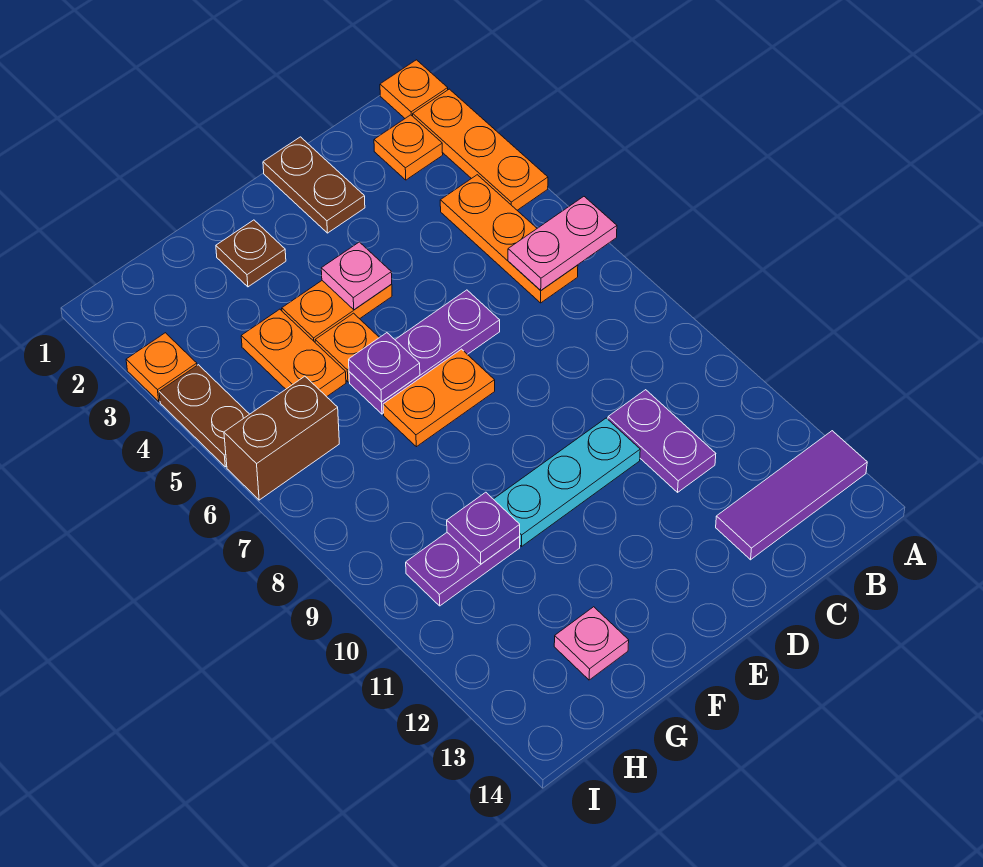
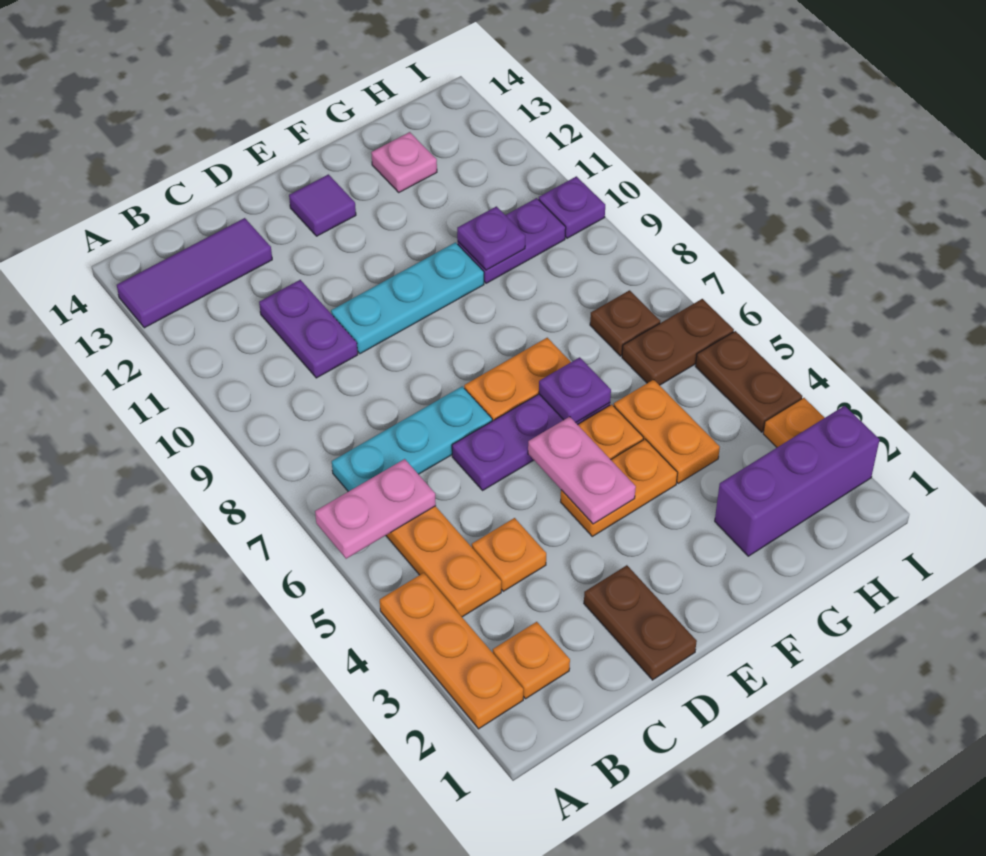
orange 1x1 plate [380,60,448,118] -> orange 1x1 plate moved to [472,518,546,591]
none -> cyan 1x3 plate [332,386,492,492]
pink 1x1 plate [321,242,392,310] -> pink 1x2 plate [528,417,636,524]
none -> purple 1x1 tile [289,174,356,236]
brown 1x1 plate [216,220,286,287] -> brown 1x1 plate moved to [590,290,660,356]
none -> purple 1x3 brick [715,406,880,556]
brown 1x2 brick [224,376,339,500] -> brown 1x2 plate [622,299,734,385]
none -> purple 1x1 plate [539,176,605,238]

